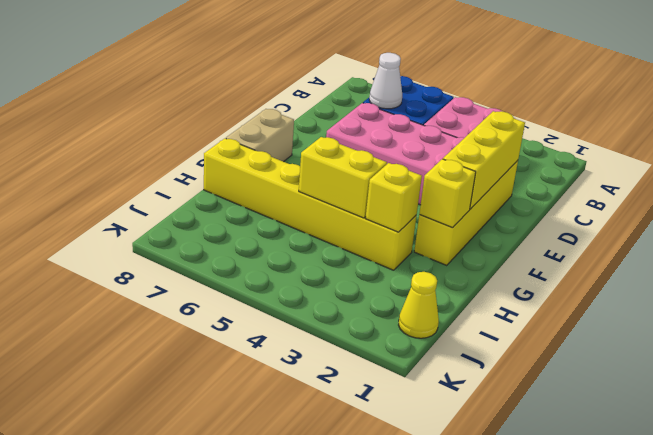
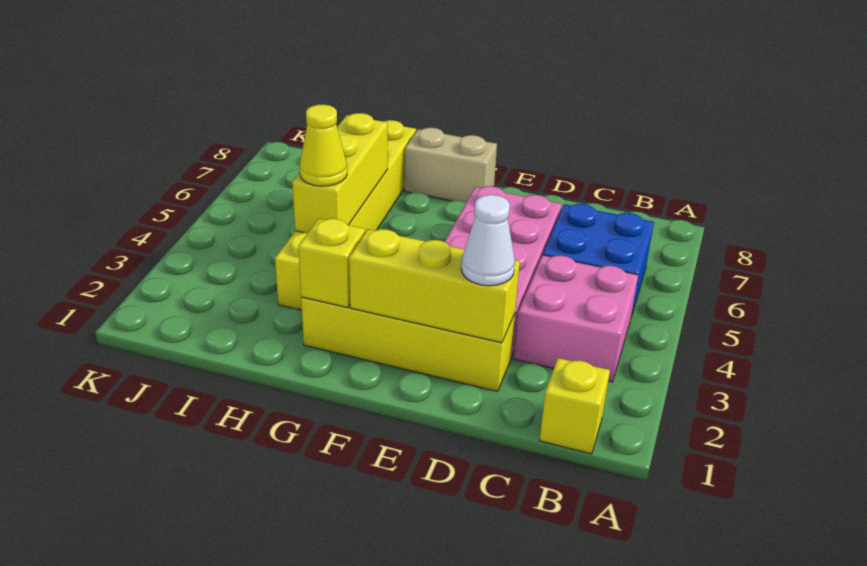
white 1x1 cone [369,53,402,109] -> white 1x1 cone moved to [461,195,515,286]
yellow 1x1 brick [366,163,422,232] -> yellow 1x1 brick moved to [540,358,610,454]
yellow 1x2 brick [299,137,387,218] -> yellow 1x3 brick [292,113,388,233]
yellow 1x1 cone [399,272,439,338] -> yellow 1x1 cone moved to [300,105,347,186]

